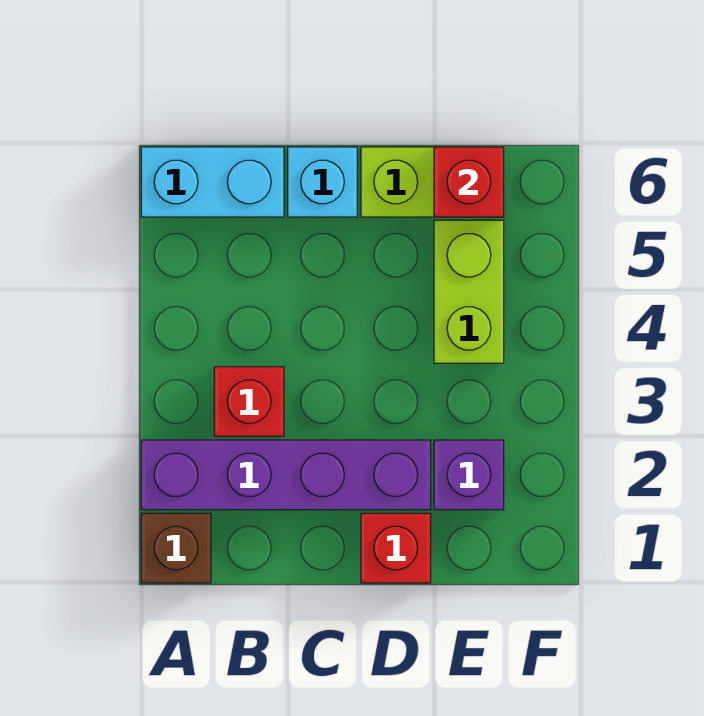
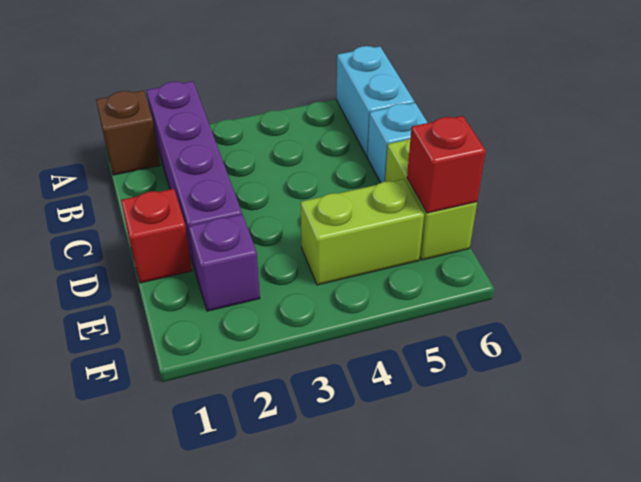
red 1x1 brick [214,367,284,436] -> none

